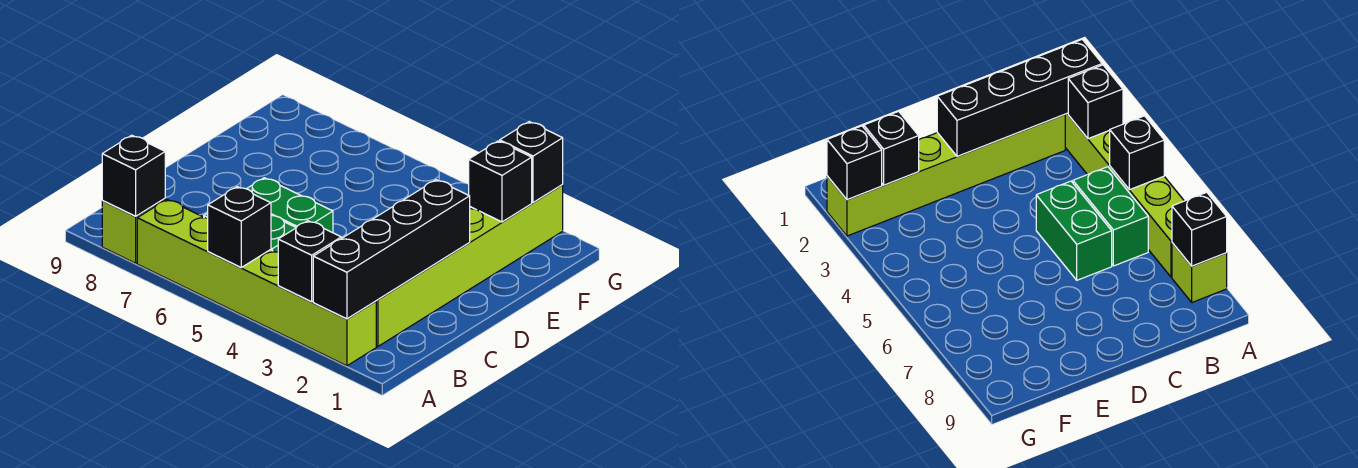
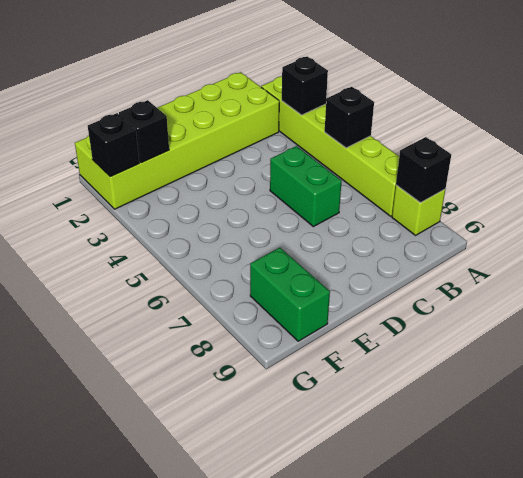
black 1x4 brick [313,180,470,319] -> none
lime 1x6 brick [376,185,563,346] -> lime 2x6 brick [75,72,279,209]
green 1x2 brick [1073,167,1148,266] -> green 1x2 brick moved to [250,248,330,341]

